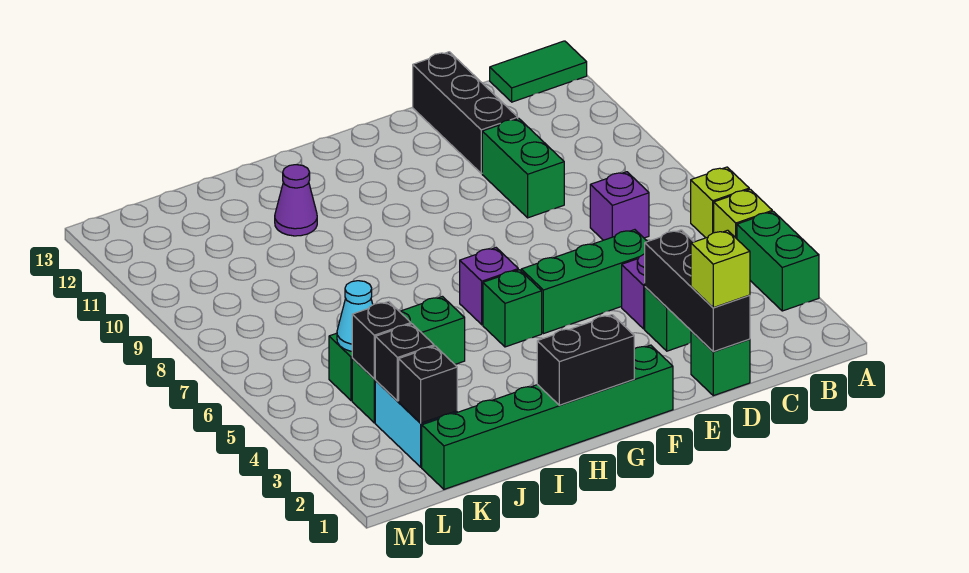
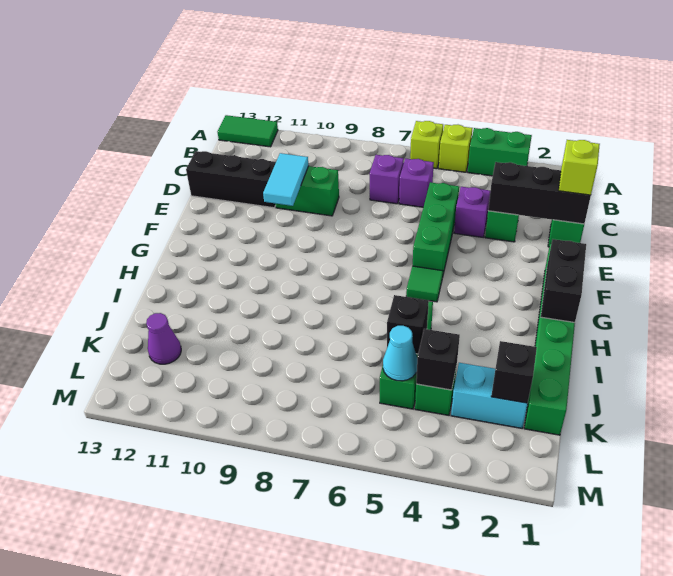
green 1x2 tile [490,41,587,102] -> green 1x2 tile turned to [218,115,278,147]
none -> cyan 1x2 tile [263,153,308,206]
green 1x1 brick [483,270,542,347] -> green 1x1 tile [406,266,443,302]
purple 1x1 brick [460,248,518,325] -> purple 1x1 brick moved to [399,158,434,207]
purple 1x1 cone [275,165,317,236] -> purple 1x1 cone moved to [146,313,181,364]
black 1x1 brick [375,324,434,401] -> black 1x1 brick moved to [387,295,429,354]

